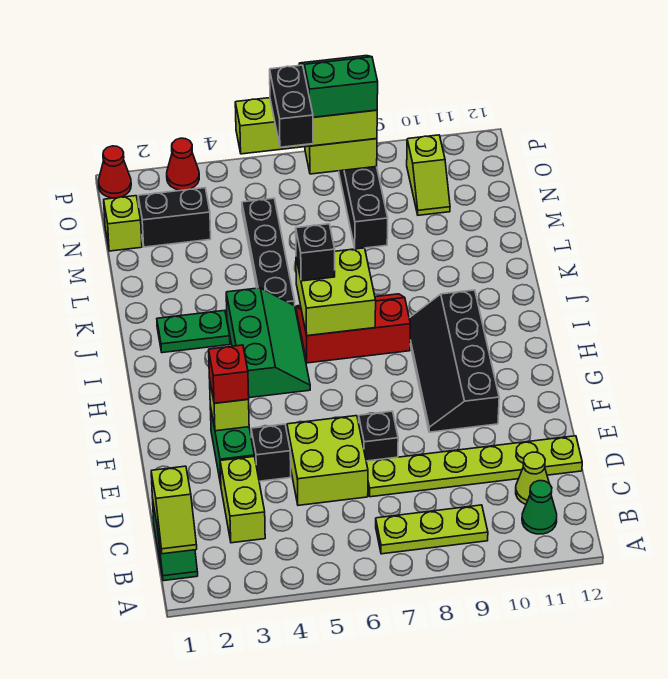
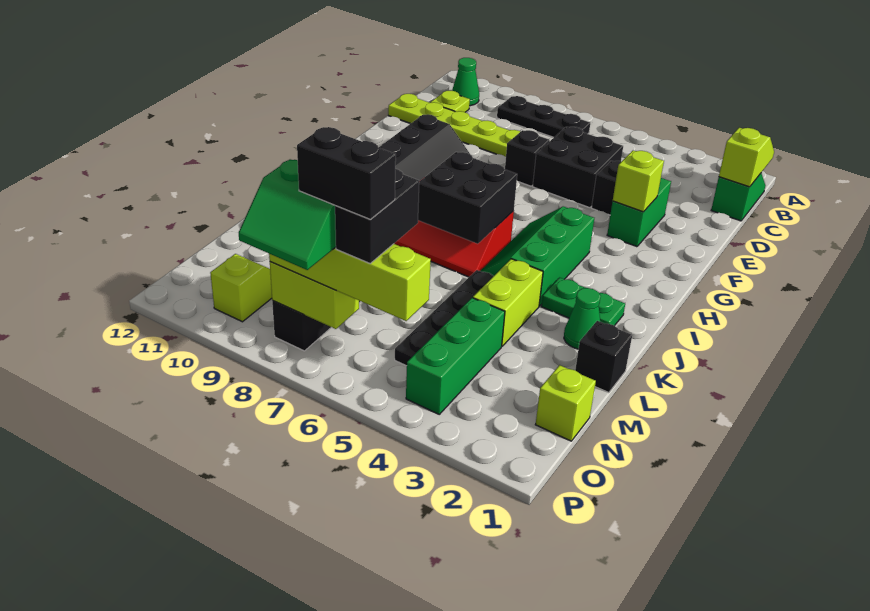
lime 1x3 plate [376,505,488,554] -> black 1x3 plate [497,96,590,137]
lime 1x2 brick [220,457,265,543] -> lime 1x2 brick moved to [473,259,543,346]
lime 1x1 cone [516,452,549,504] -> lime 1x1 plate [430,91,470,112]
lime 2x2 brick [287,416,368,505] -> black 2x2 brick [533,127,623,208]
red 1x1 brick [209,345,249,403] -> none
lime 2x2 brick [296,248,376,336] -> black 2x2 brick [418,152,517,244]
black 1x1 brick [296,224,335,281] -> black 1x1 brick moved to [575,321,632,393]
none -> green 1x1 cone [564,288,601,349]
none -> green 1x3 brick [406,298,505,414]
black 1x2 brick [138,188,211,247] -> black 1x2 brick moved to [297,127,396,219]
red 1x1 cone [99,146,131,198] -> none
red 1x1 cone [167,138,199,190] -> none

